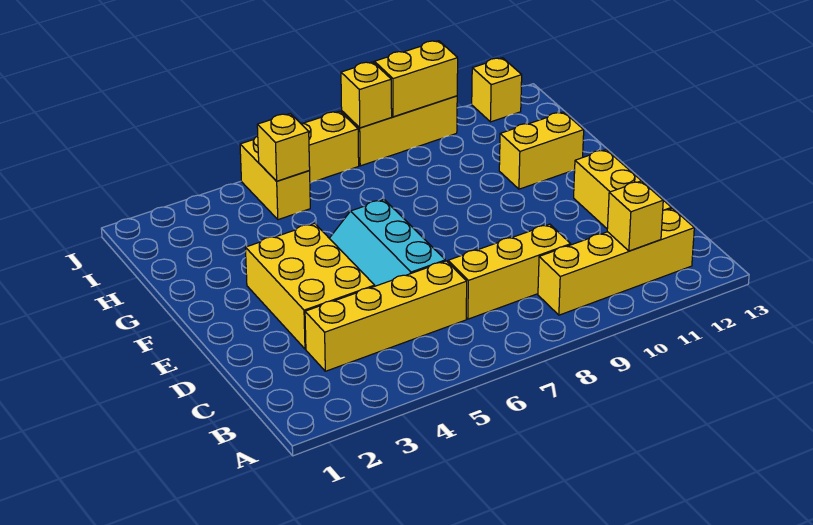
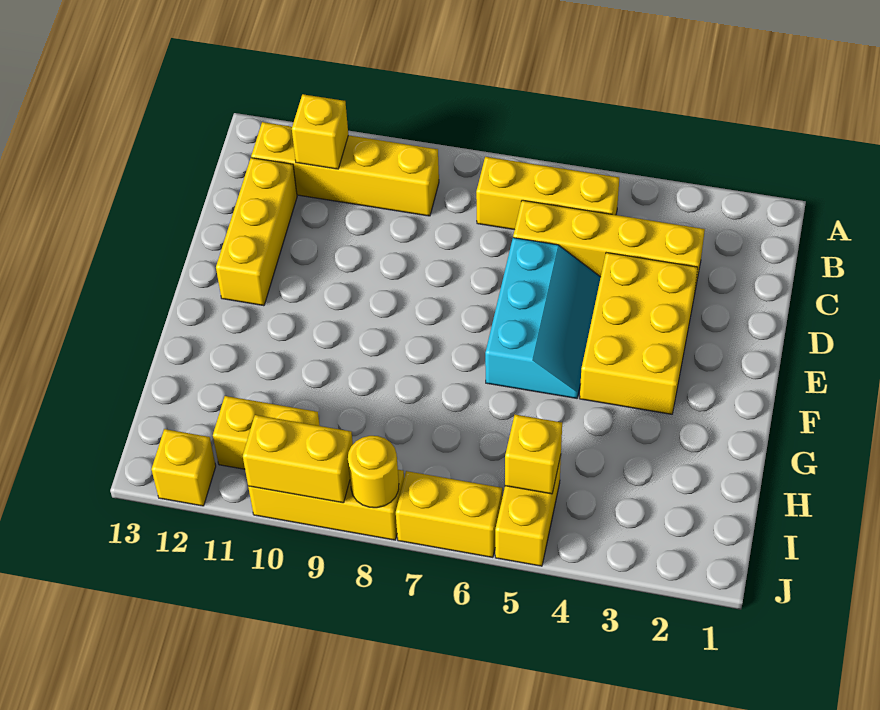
yellow 1x3 brick [448,224,571,319] -> yellow 1x3 brick moved to [476,157,619,230]
yellow 1x2 brick [499,112,584,189] -> yellow 1x2 brick moved to [213,396,320,469]
yellow 1x1 brick [341,62,392,128] -> yellow 1x1 round brick [348,436,399,508]

